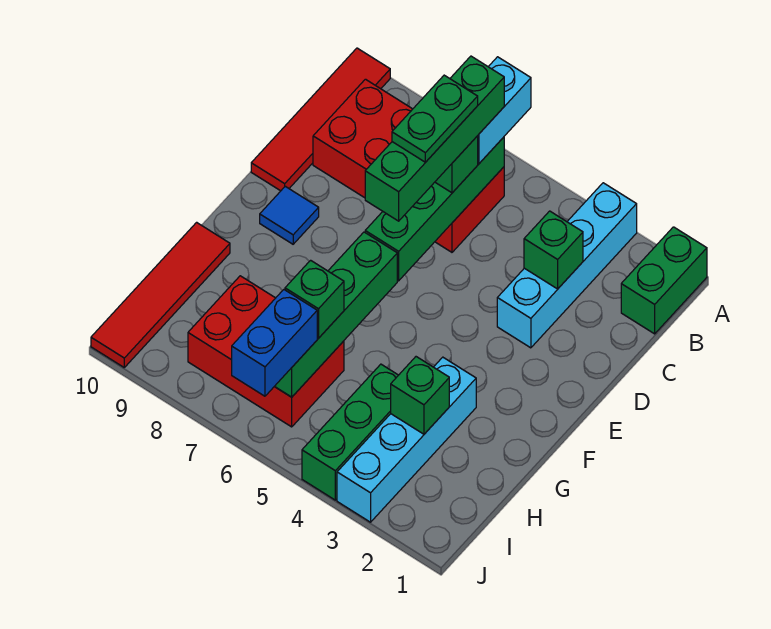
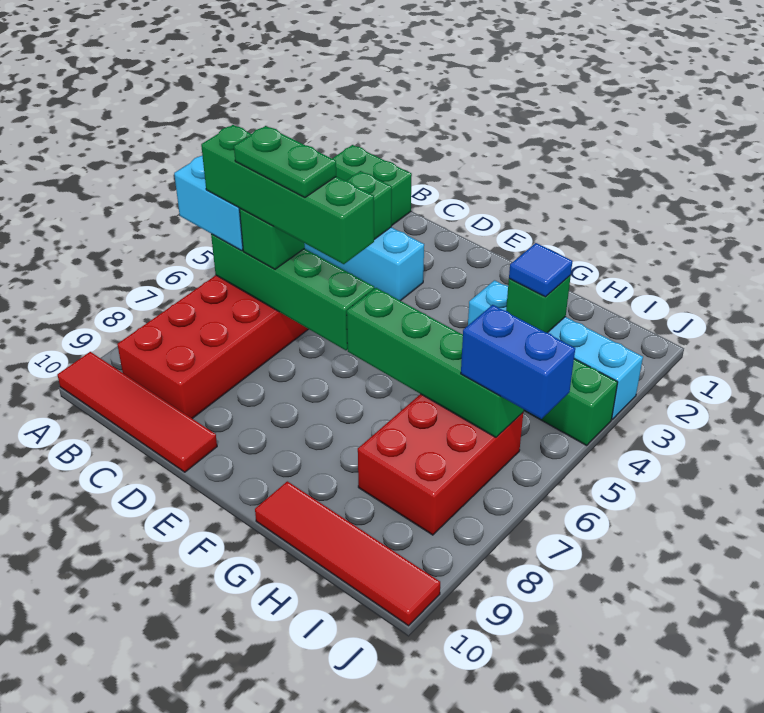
blue 1x1 tile [260,186,319,244] -> blue 1x1 tile moved to [509,243,572,297]
green 1x1 brick [285,260,344,338] -> none

